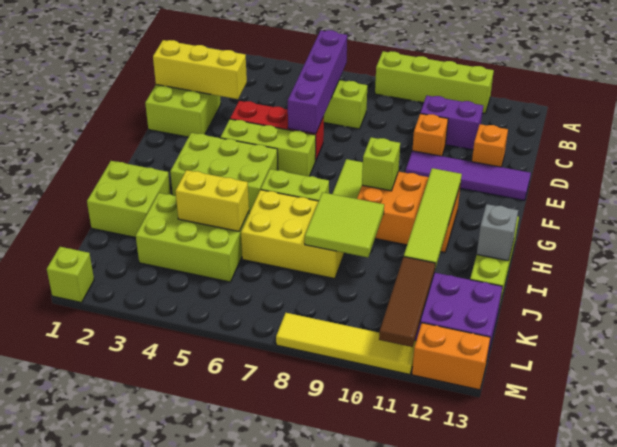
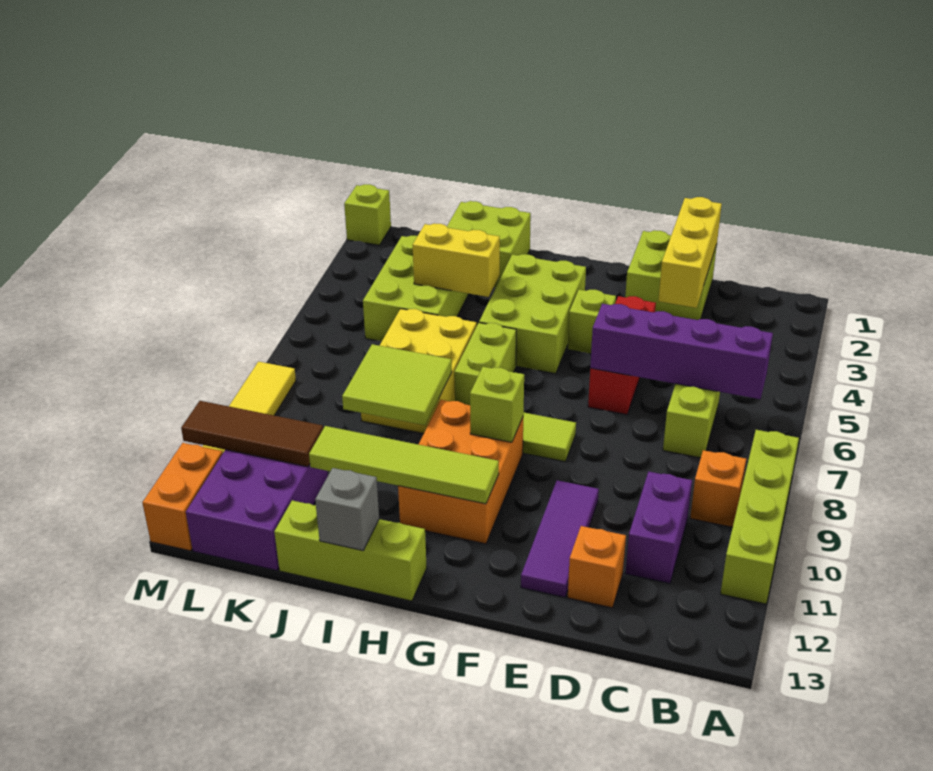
orange 1x1 brick [412,114,448,156] -> orange 1x1 brick moved to [690,450,746,527]
purple 1x4 tile [406,151,531,201] -> purple 1x3 tile [521,480,599,597]
lime 1x3 brick [220,119,316,176] -> lime 1x1 brick [568,290,616,354]
yellow 1x2 brick [176,170,249,231] -> yellow 1x2 brick turned to [413,223,500,297]

